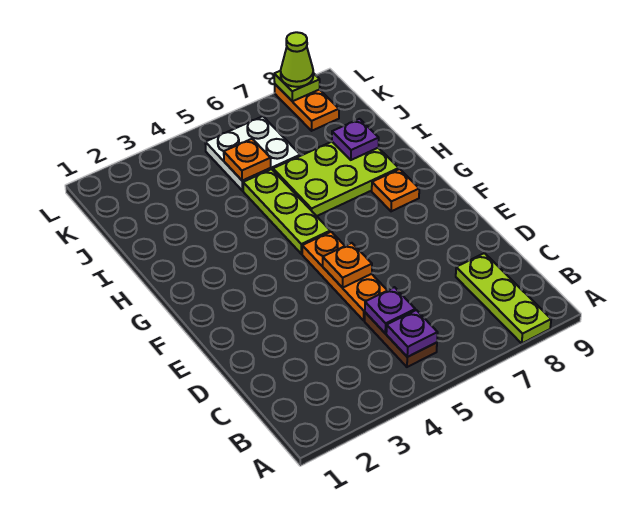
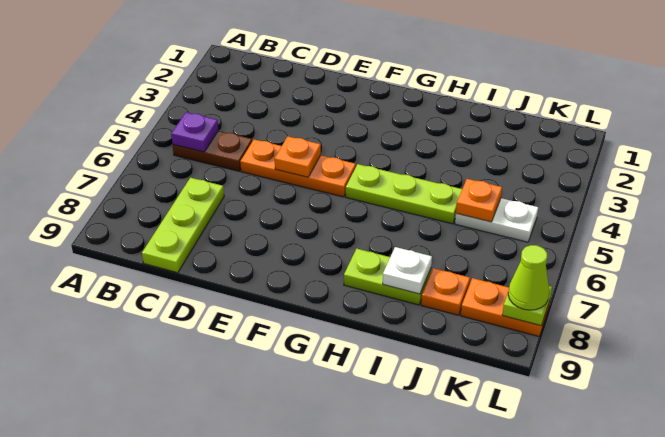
lime 1x3 plate [456,253,551,343] -> lime 1x3 plate turned to [142,178,224,273]
purple 1x1 plate [365,287,415,333] -> none
orange 1x1 plate [372,169,419,211] -> orange 1x1 plate moved to [421,268,470,315]
lime 2x3 plate [273,142,399,216] -> lime 1x2 plate [344,249,431,305]
purple 1x1 plate [332,119,379,160] -> white 1x1 plate [383,247,432,294]
white 2x2 plate [205,116,300,191] -> white 1x2 plate [455,198,538,242]

